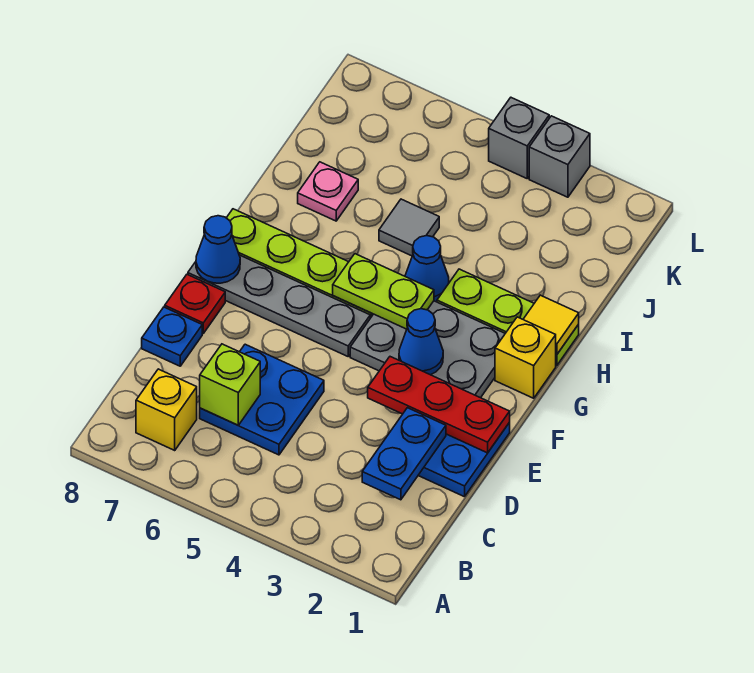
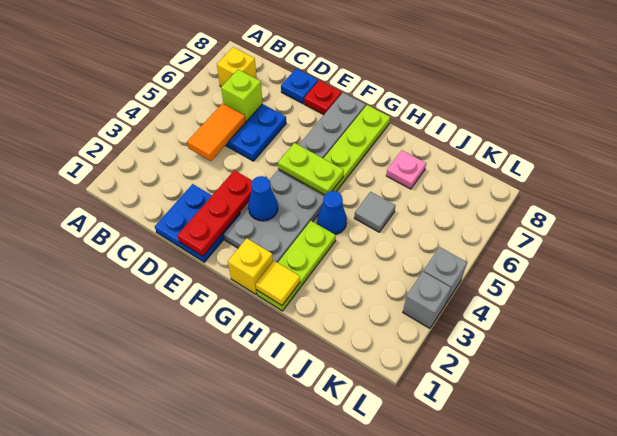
blue 1x2 plate [362,408,446,500] -> none
none -> orange 1x2 tile [187,104,246,161]
blue 1x1 cone [196,216,240,283] -> none
lime 1x2 plate [333,254,434,329] -> lime 1x2 plate turned to [278,143,344,195]

